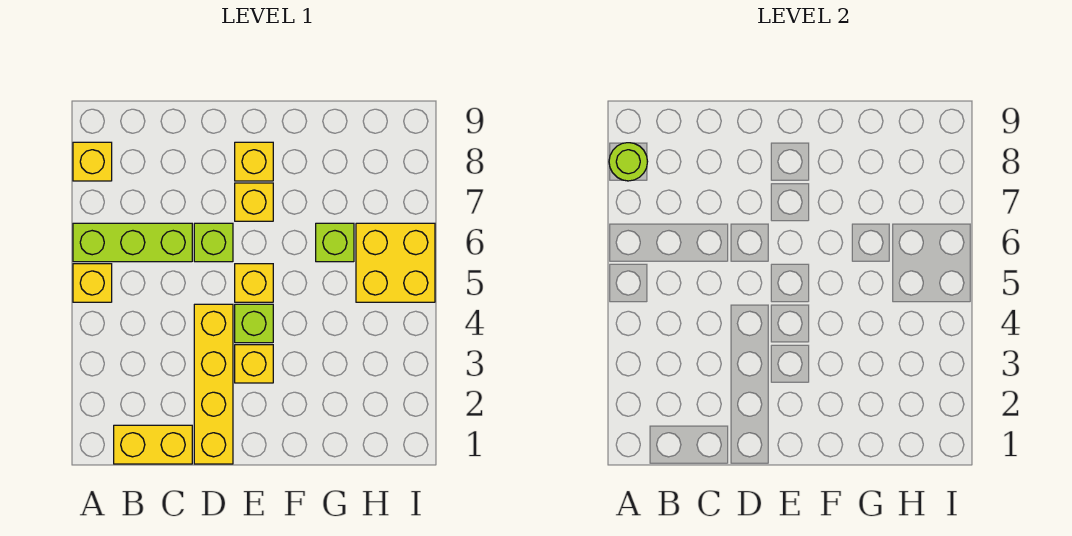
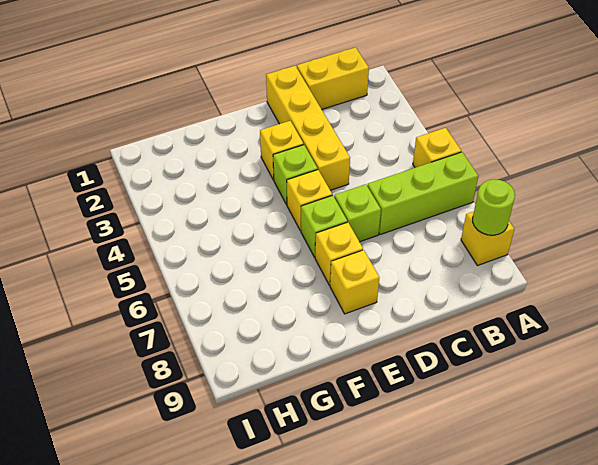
lime 1x1 brick [316,223,354,262] -> lime 1x1 brick moved to [301,195,347,257]
yellow 2x2 brick [356,223,435,302] -> none

